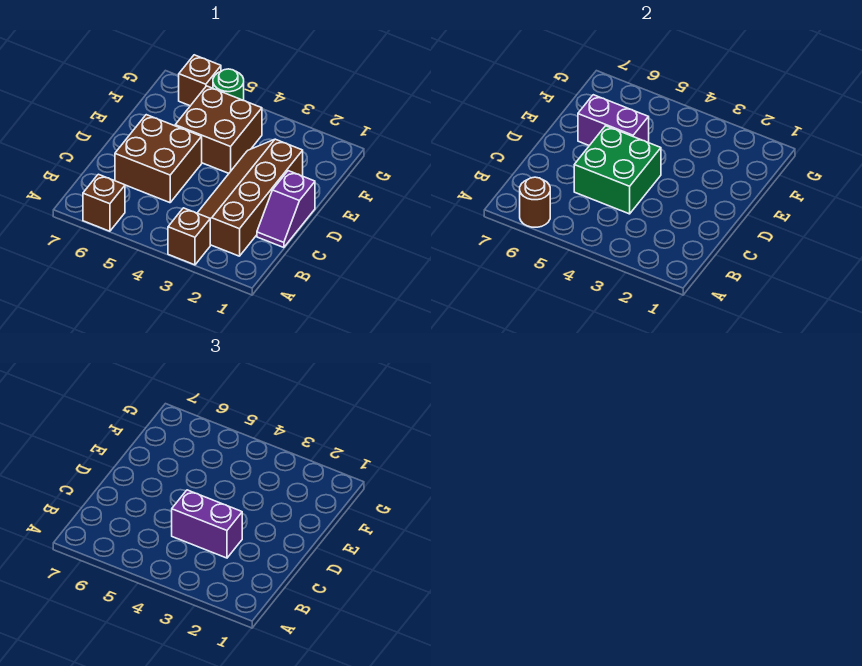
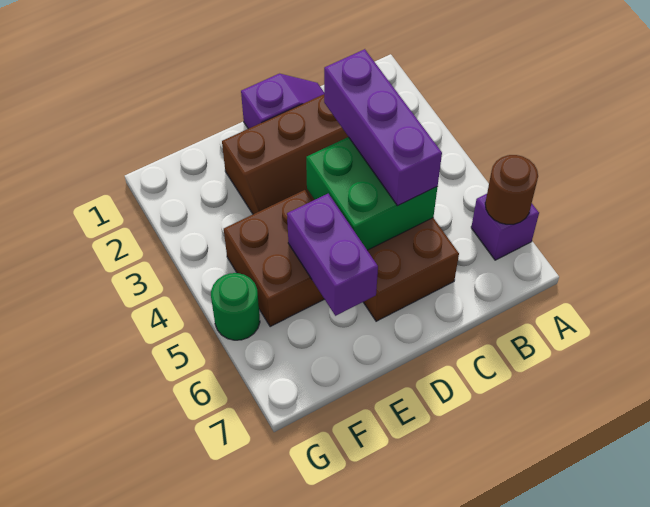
brown 1x1 brick [168,208,210,265] -> none
brown 1x1 brick [83,174,125,231] -> purple 1x1 brick [471,194,539,260]
purple 1x2 brick [172,490,242,558] -> purple 1x3 brick [324,49,442,206]
brown 1x1 brick [179,55,221,106] -> none

